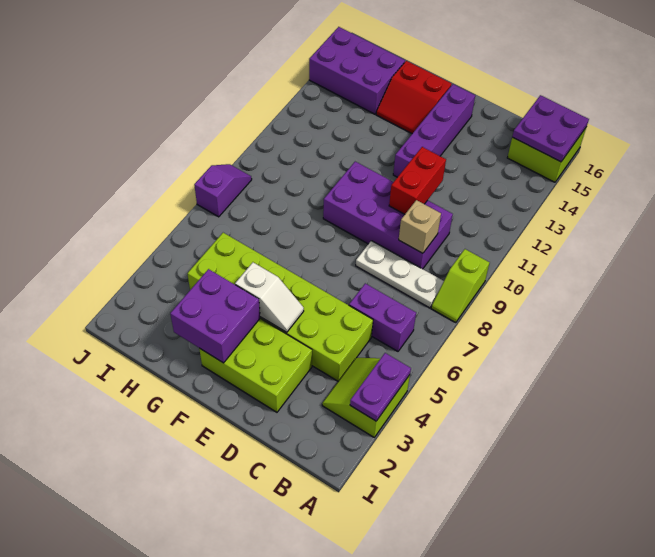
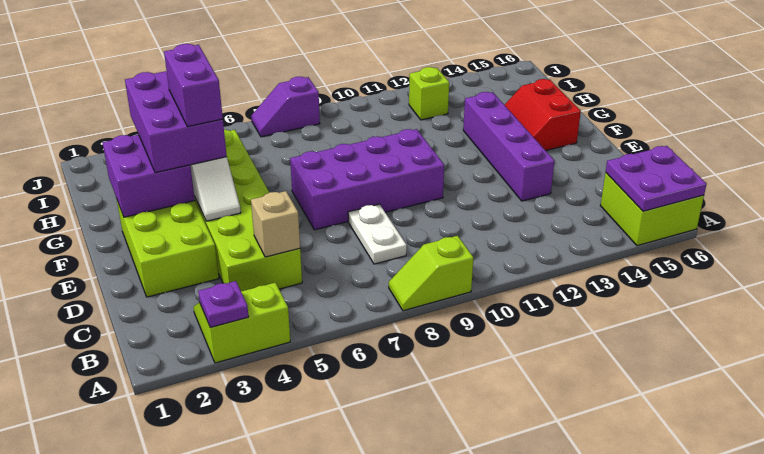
purple 1x2 plate [350,353,411,421] -> purple 1x1 plate [198,281,249,327]
purple 1x2 brick [349,283,416,351] -> purple 1x2 brick moved to [164,44,223,127]
white 1x3 plate [356,241,444,308] -> white 1x2 plate [348,204,407,264]
purple 2x4 brick [323,162,453,269] -> purple 2x4 brick turned to [290,129,444,230]
tan 1x1 brick [399,200,441,253] -> tan 1x1 brick moved to [251,191,300,257]
red 1x2 brick [389,147,446,214] -> none
purple 1x4 brick [393,84,475,177] -> purple 1x4 brick turned to [463,92,554,201]
purple 2x3 brick [309,27,405,114] -> purple 2x3 brick moved to [125,71,227,173]
none -> lime 1x1 brick [409,67,449,120]
purple 1x2 slope [194,164,252,217] -> purple 1x2 slope turned to [251,77,320,137]

